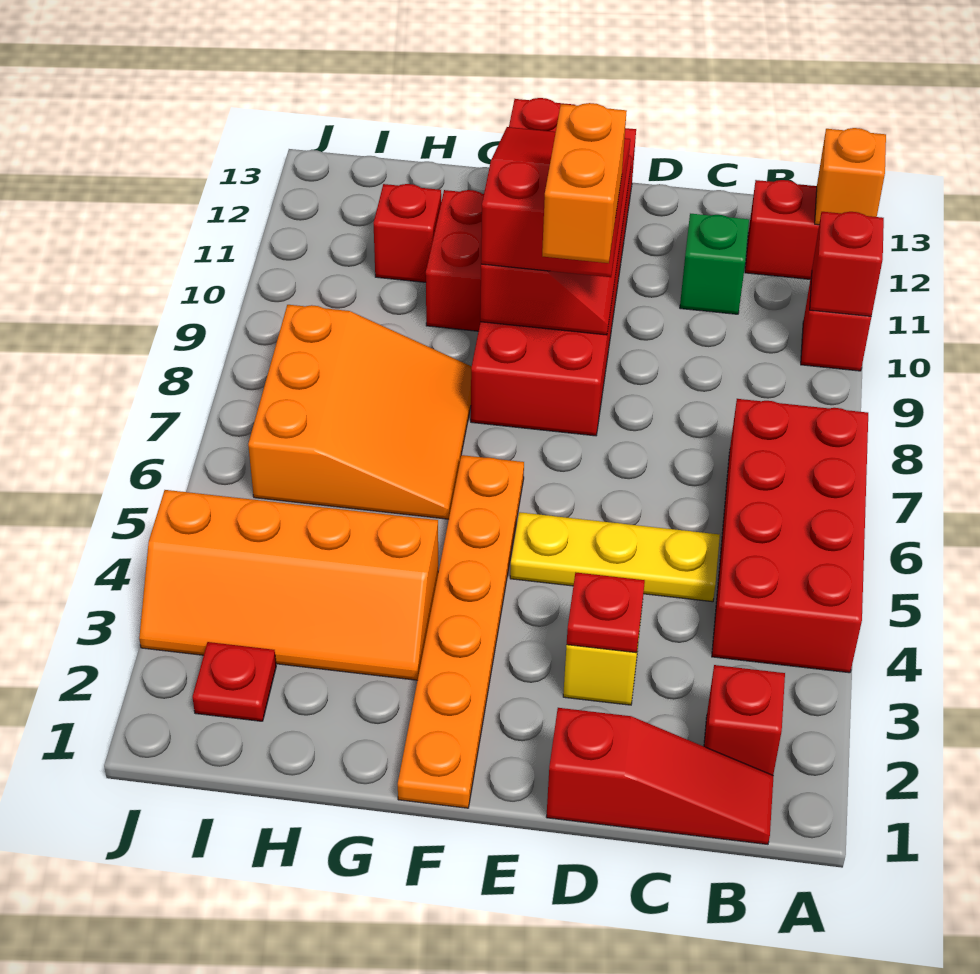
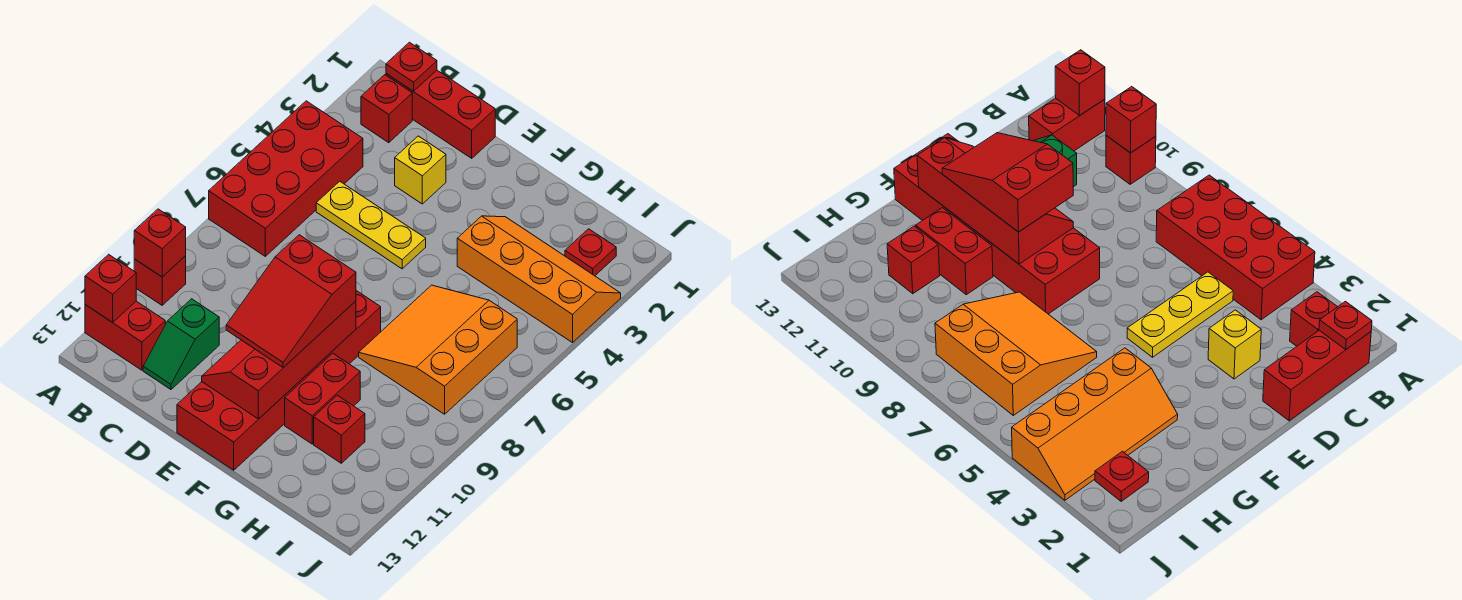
orange 1x1 brick [815,128,886,225] -> red 1x1 brick [85,254,136,322]
red 1x3 slope [546,708,773,844] -> red 1x3 brick [386,70,495,158]
red 1x1 plate [567,573,645,653] -> red 1x1 plate moved to [386,42,437,91]
orange 1x2 brick [542,103,627,263] -> none
orange 1x6 plate [398,455,524,808] -> none

